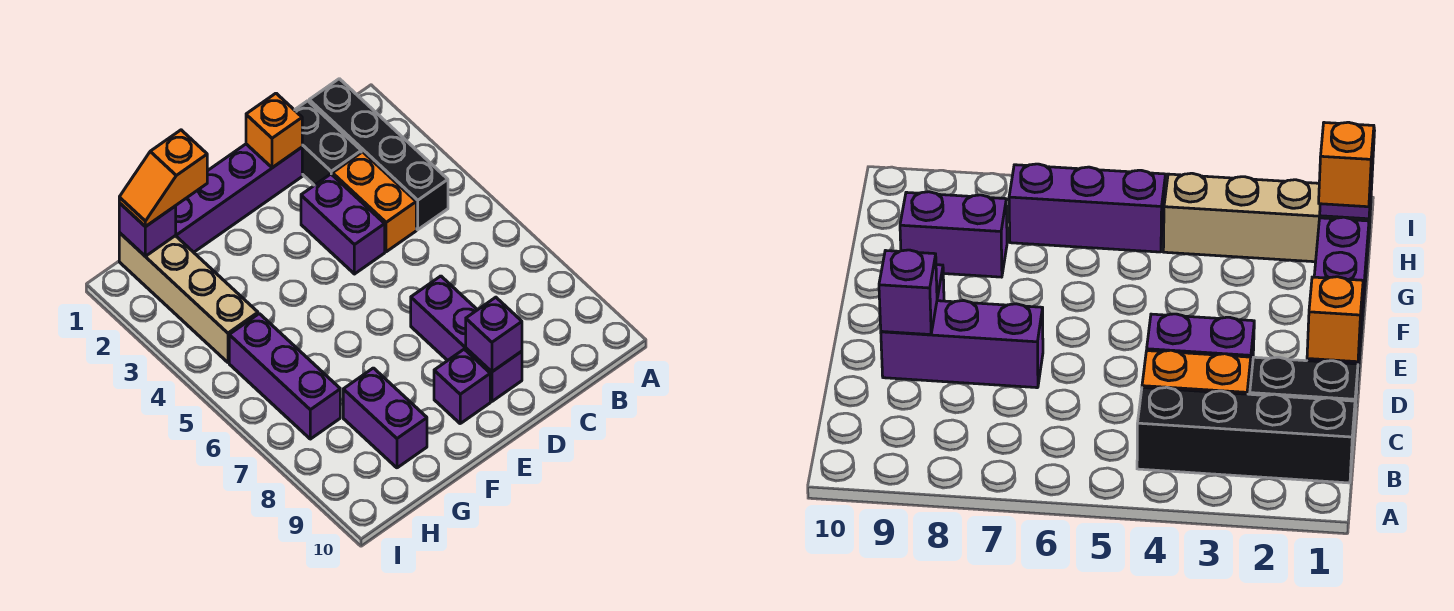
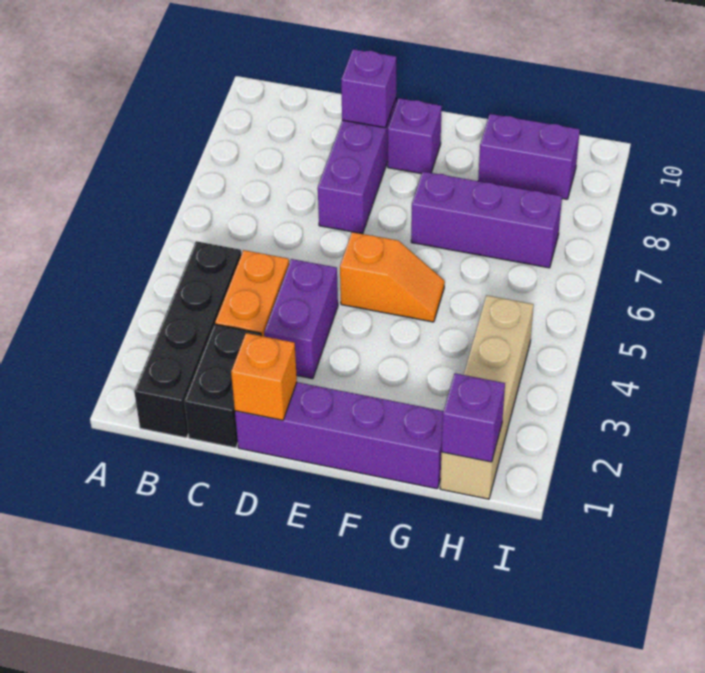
orange 1x2 slope [119,130,207,227] -> orange 1x2 slope moved to [340,232,445,322]
purple 1x2 brick [343,368,427,468] -> purple 1x2 brick turned to [478,114,580,199]
purple 1x3 brick [229,314,340,439] -> purple 1x3 brick turned to [411,172,562,268]

